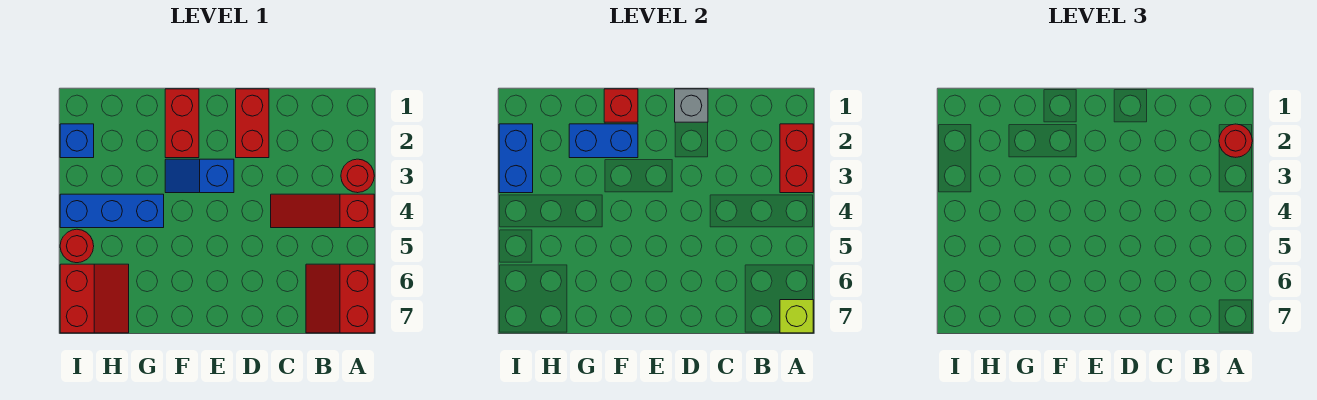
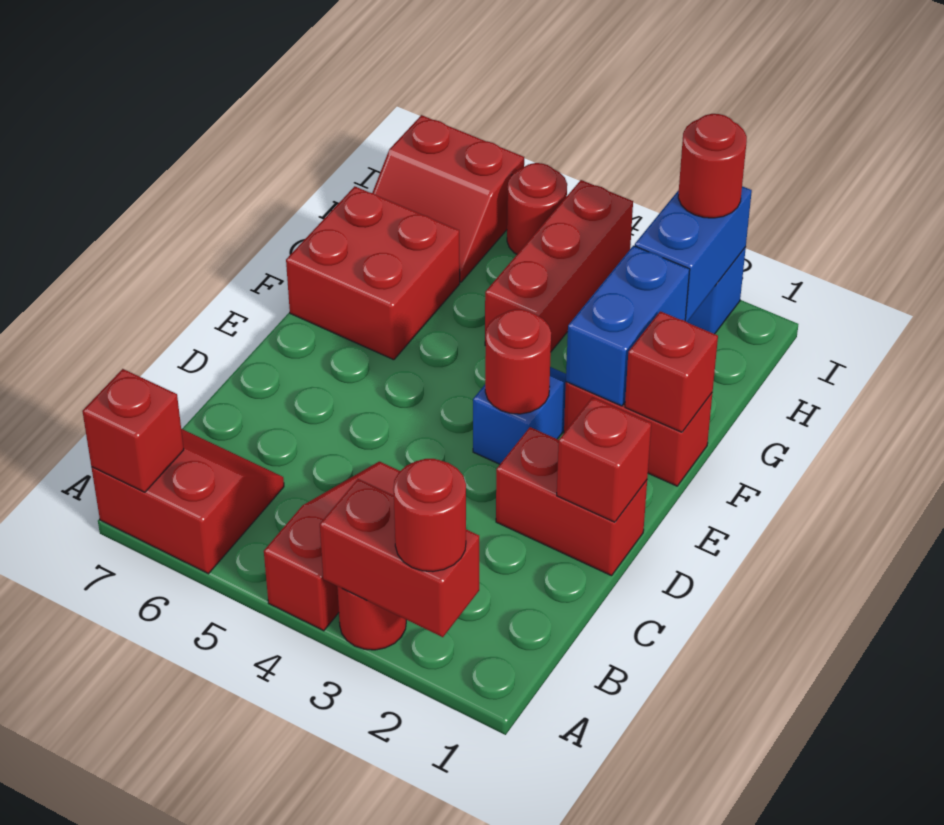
lime 1x1 brick [780,300,813,333] -> red 1x1 brick [82,369,184,492]
grey 1x1 brick [675,89,708,122] -> red 1x1 brick [557,398,651,522]
none -> red 1x1 round brick [485,309,551,414]
none -> red 2x2 brick [286,186,460,360]
blue 1x3 brick [60,194,164,228] -> red 1x3 brick [485,180,633,351]
blue 1x2 brick [499,124,533,193] -> blue 1x2 brick turned to [635,186,752,322]
none -> red 1x1 round brick [678,114,747,218]

